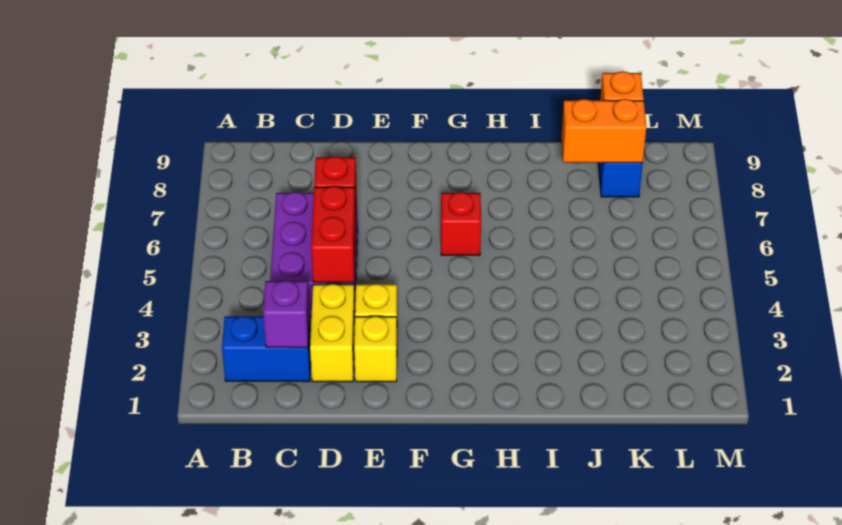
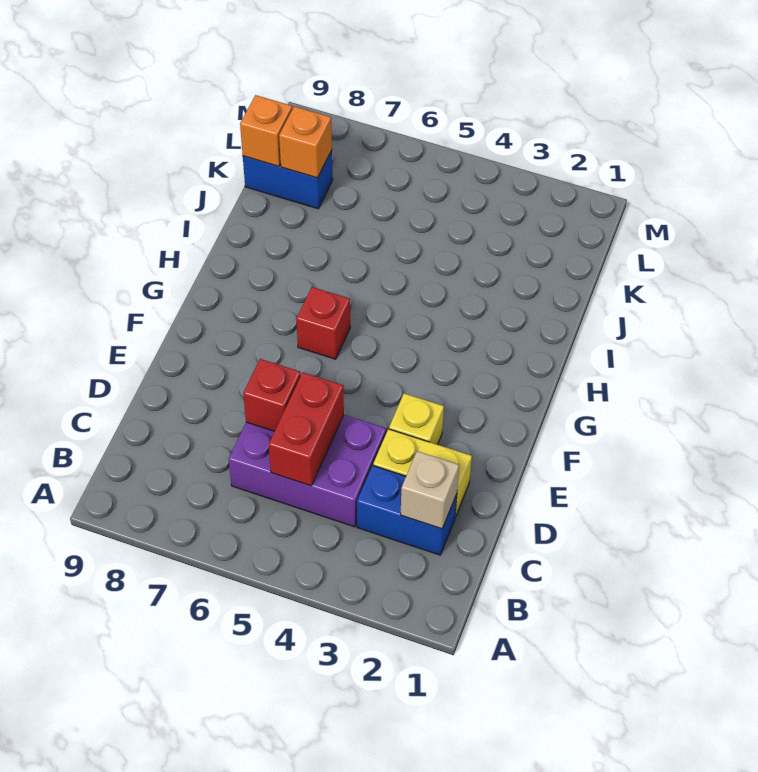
blue 1x2 brick [222,316,311,382] -> blue 1x2 brick turned to [357,466,457,555]
purple 1x1 brick [263,281,309,348] -> tan 1x1 brick [401,451,459,529]
red 1x2 brick [311,186,356,283] -> red 1x2 brick turned to [269,373,344,486]
yellow 1x1 brick [354,316,397,382] -> none
orange 1x2 brick [562,99,646,163] -> orange 1x1 brick [279,106,332,178]

